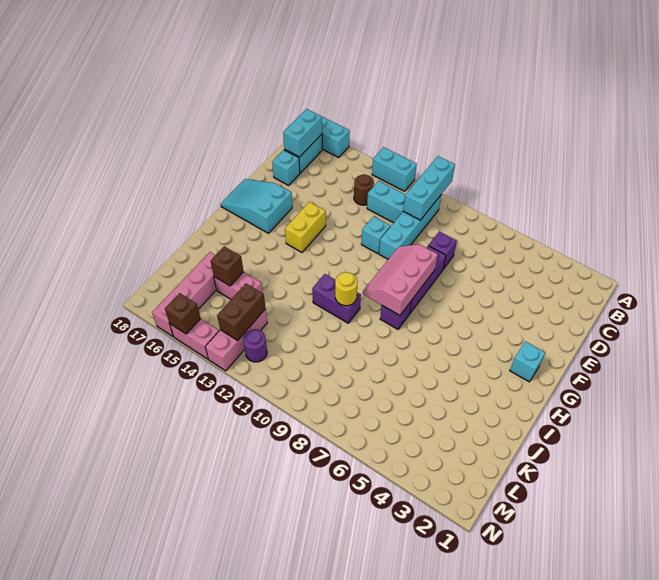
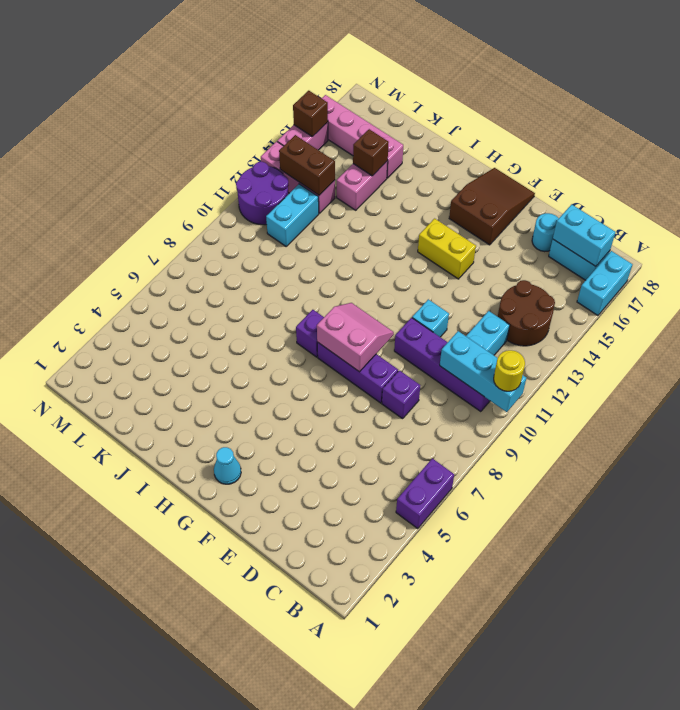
cyan 1x2 brick [372,147,417,191] -> cyan 1x2 brick moved to [266,184,319,246]
cyan 1x4 brick [379,195,441,259] -> purple 1x4 brick [394,318,490,412]
brown 1x1 round brick [354,175,374,205] -> brown 2x2 round brick [498,280,555,346]
cyan 1x1 brick [272,150,300,185] -> cyan 1x1 round brick [532,213,559,252]
pink 2x3 slope [363,244,438,315] -> pink 2x2 slope [317,303,394,372]
cyan 2x3 slope [221,179,292,233] -> brown 2x3 slope [449,168,535,245]
cyan 1x1 brick [510,342,545,382] -> cyan 1x1 cone [214,447,241,484]
purple 1x2 brick [312,274,361,323] -> purple 1x2 brick moved to [396,458,454,529]
yellow 1x1 round brick [335,272,358,306] -> yellow 1x1 round brick moved to [494,350,525,391]
purple 1x1 round brick [243,329,267,362] -> purple 2x2 round brick [236,162,289,225]

